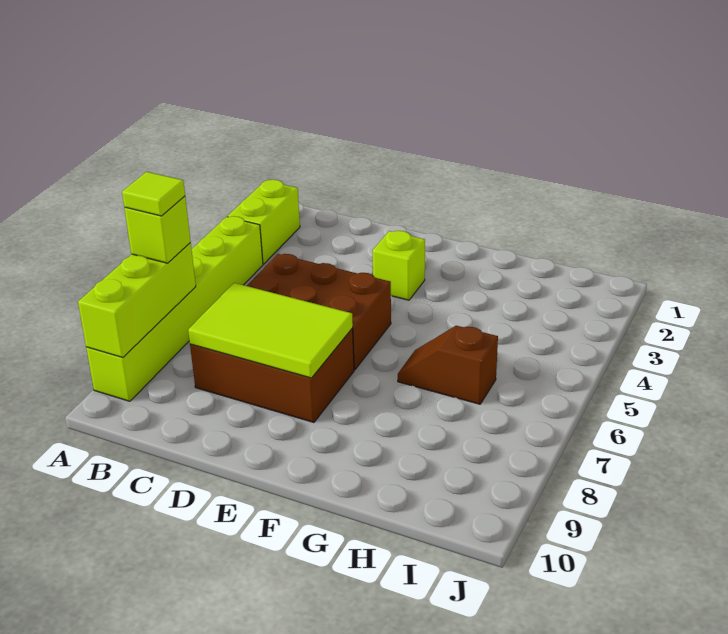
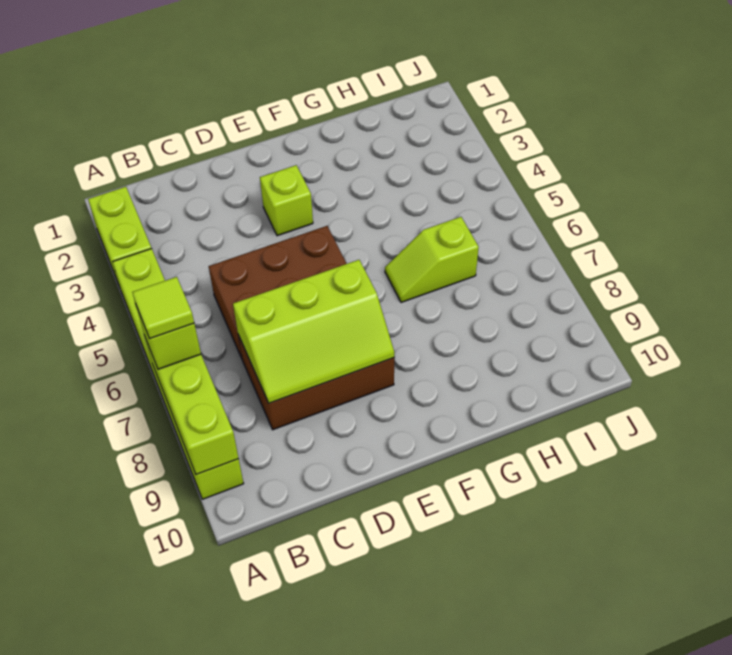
lime 2x3 tile [188,283,353,378] -> lime 2x3 slope [233,260,394,403]
brown 1x2 slope [398,326,498,404] -> lime 1x2 slope [385,217,479,302]

